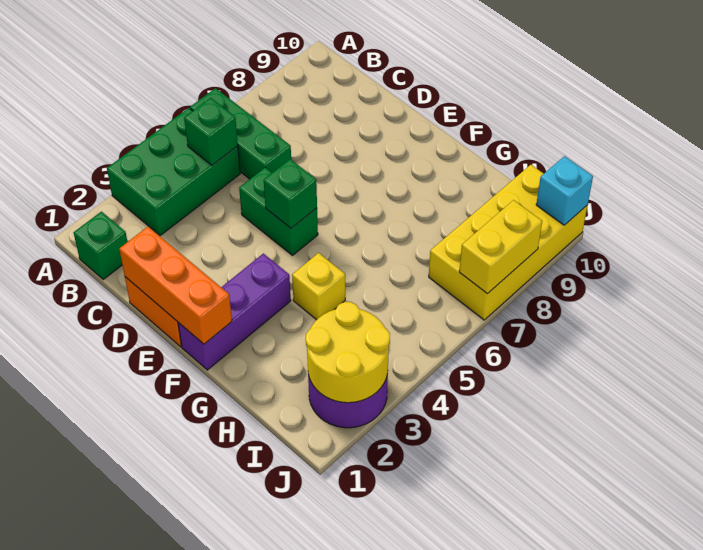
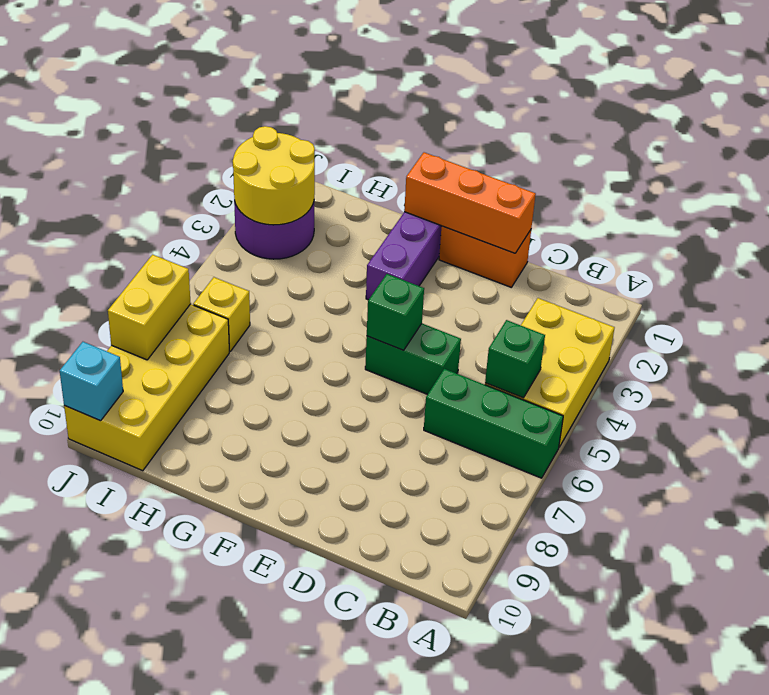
green 2x3 brick [107,108,240,236] -> yellow 2x3 brick [485,298,615,447]
green 1x1 brick [74,212,127,280] -> none
yellow 1x1 brick [292,253,345,320] -> yellow 1x1 brick moved to [193,277,250,351]

